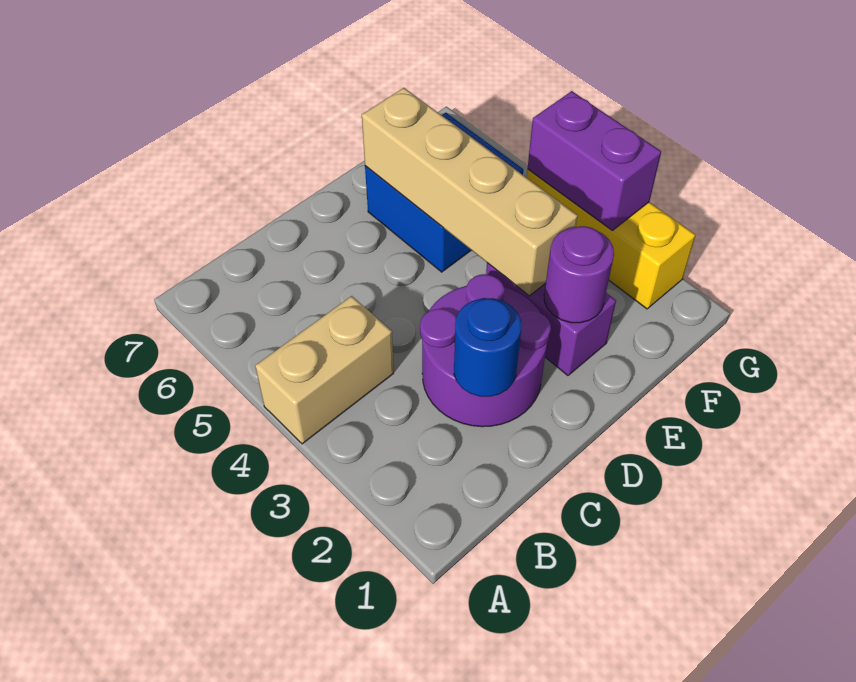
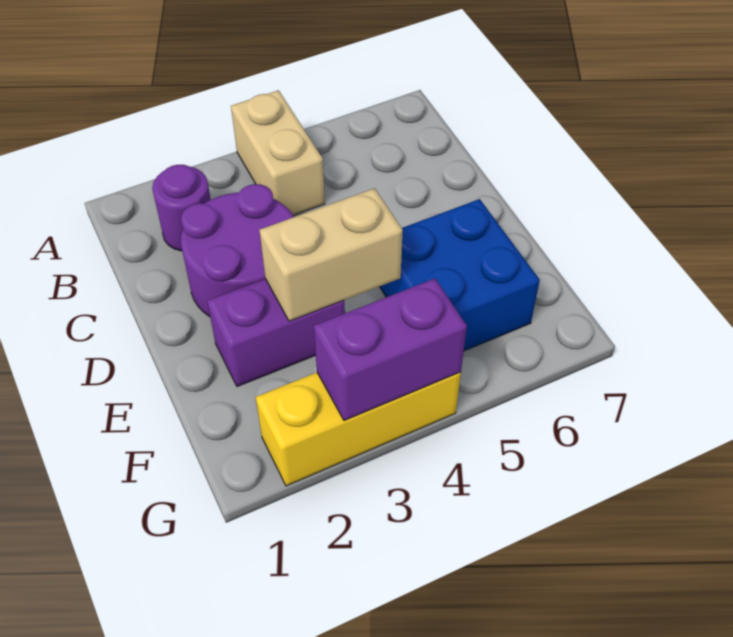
blue 1x1 round brick [454,298,521,397] -> none
purple 1x1 round brick [544,226,614,323] -> purple 1x1 round brick moved to [152,165,211,251]
tan 1x4 brick [362,88,578,296] -> tan 1x2 brick [259,188,403,321]

